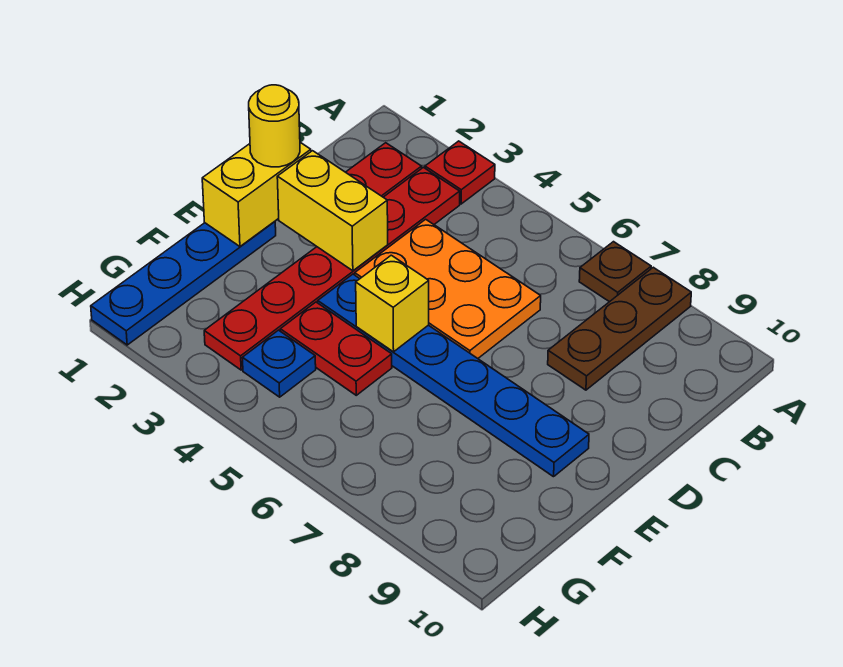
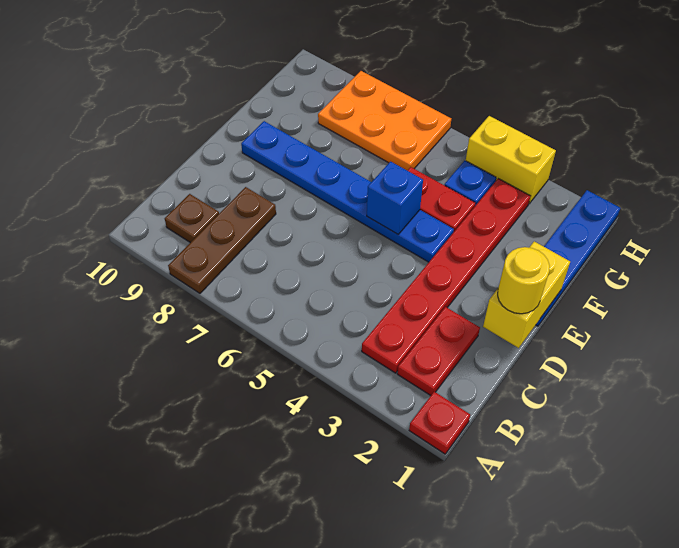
red 1x1 plate [425,141,495,204] -> red 1x1 plate moved to [409,392,470,454]
brown 1x1 plate [579,242,651,302] -> brown 1x1 plate moved to [165,194,219,243]
orange 2x3 plate [355,219,541,358] -> orange 2x3 plate moved to [318,71,451,171]
yellow 1x2 brick [277,151,388,271] -> yellow 1x2 brick moved to [466,116,556,204]
yellow 1x1 brick [356,255,429,352] -> blue 1x1 brick [367,162,423,234]

